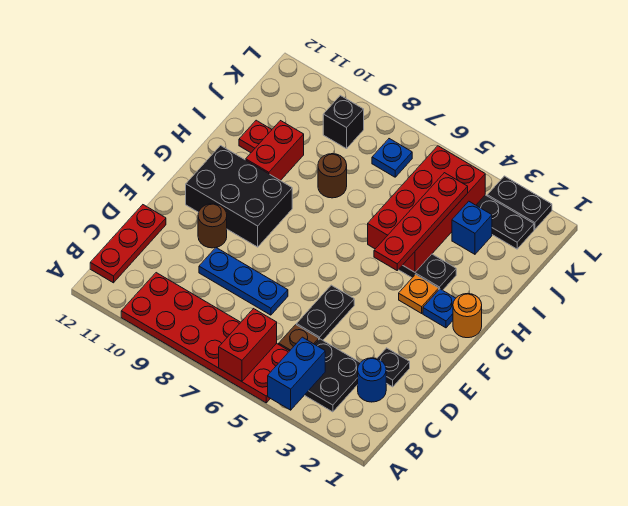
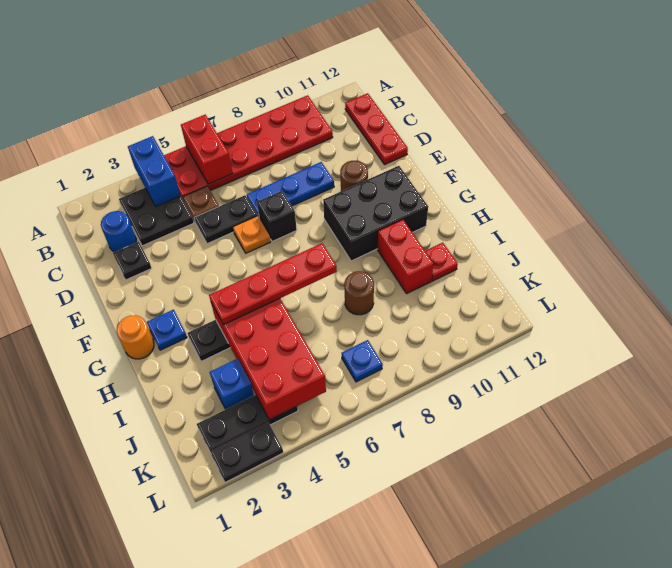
black 1x2 plate [296,285,354,340] -> black 1x2 plate turned to [194,195,257,244]
orange 1x1 plate [399,275,439,313] -> orange 1x1 plate moved to [233,216,271,253]
red 1x4 plate [374,173,468,270] -> red 1x4 plate turned to [209,243,337,325]
black 1x1 brick [323,95,364,149] -> black 1x1 brick moved to [257,191,297,241]

